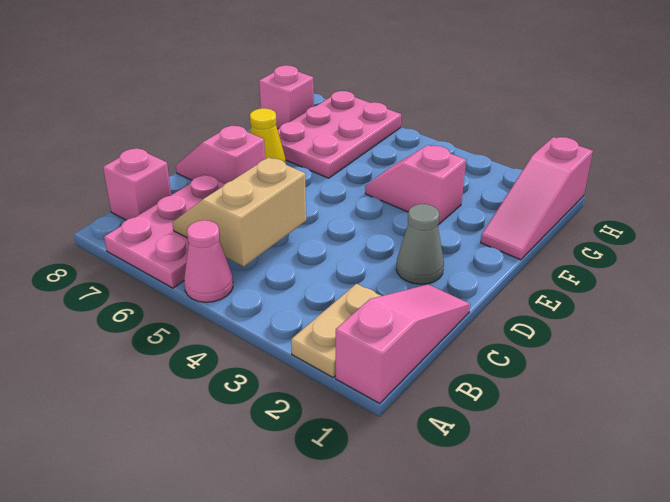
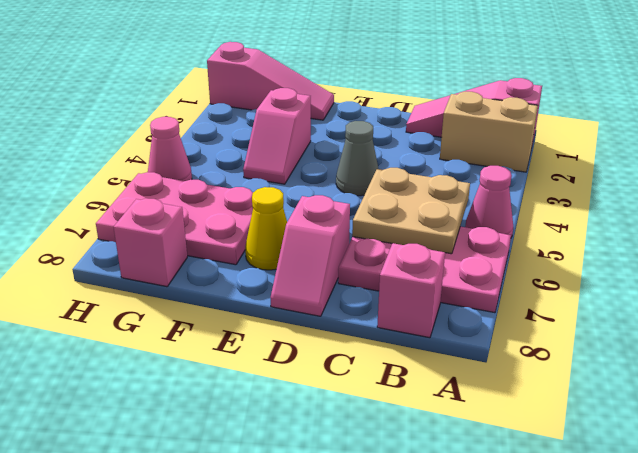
tan 1x2 plate [291,284,381,377] -> tan 1x2 brick [440,92,538,172]
tan 2x2 slope [172,157,306,267] -> tan 2x2 plate [352,168,470,254]
grey 1x1 cone [396,204,444,284] -> grey 1x1 cone moved to [336,121,378,196]
none -> pink 1x1 cone [148,117,192,181]

